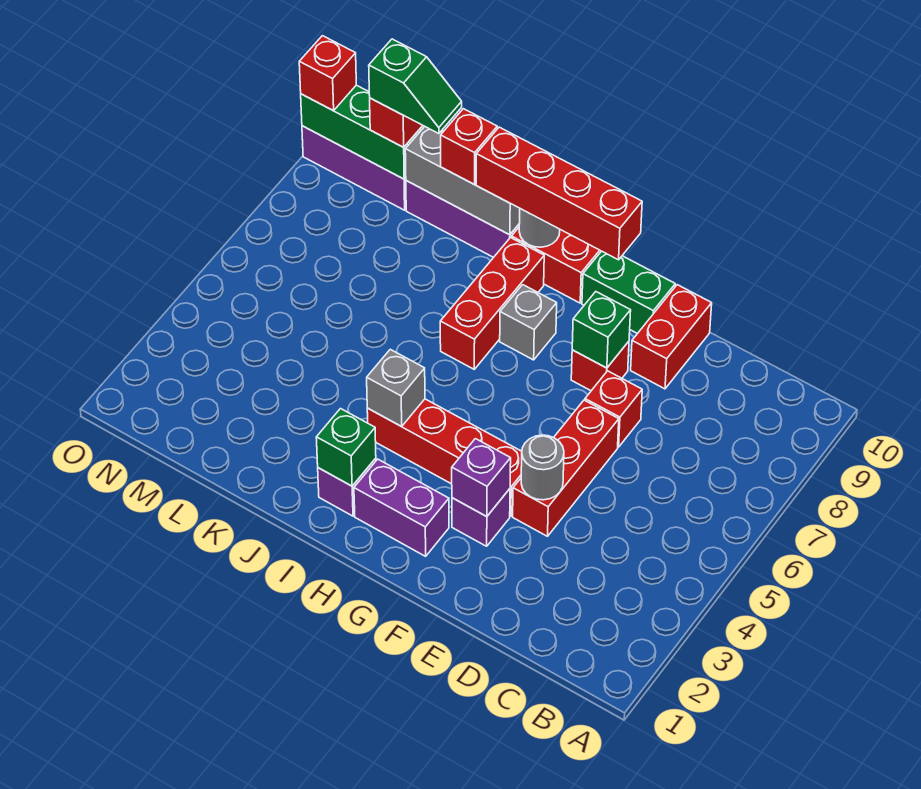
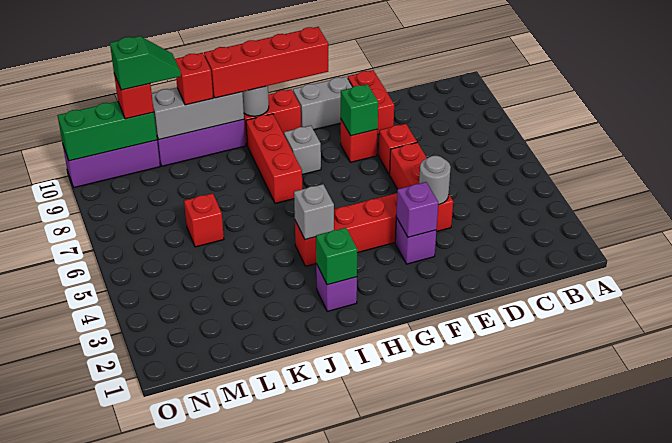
green 1x2 brick [582,251,675,334] -> grey 1x2 brick [293,77,352,130]
purple 1x2 brick [354,459,449,556] -> none
red 1x1 brick [299,36,356,111] -> red 1x1 brick moved to [184,193,224,247]

